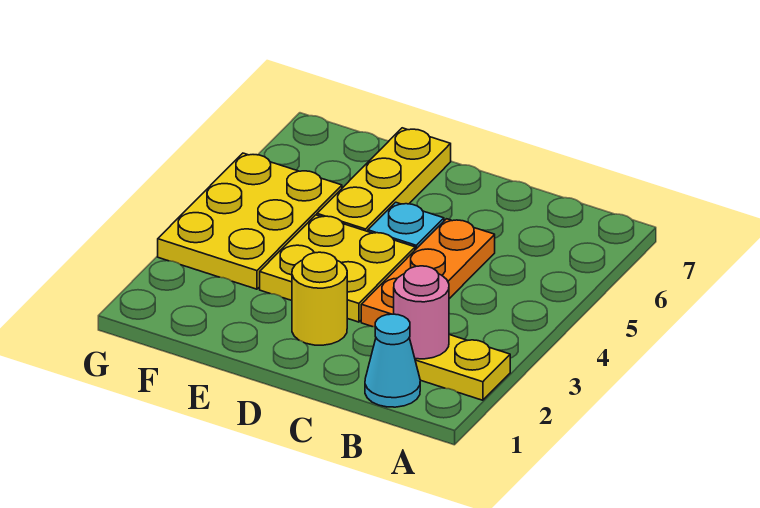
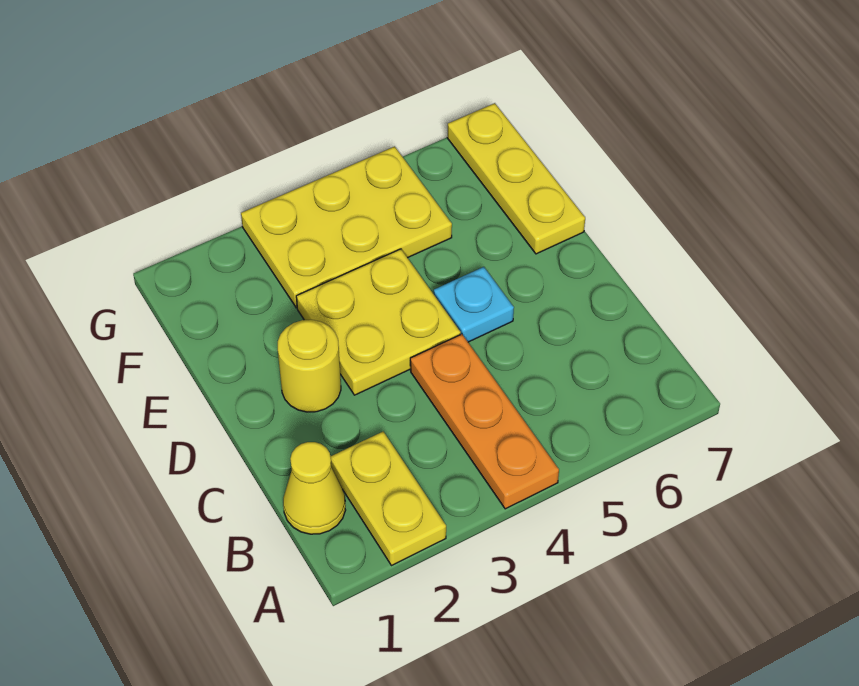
cyan 1x1 cone [365,314,420,407] -> yellow 1x1 cone [283,442,346,534]
pink 1x1 round brick [394,266,449,359] -> none
orange 1x3 plate [361,219,495,327] -> orange 1x3 plate turned to [410,334,559,509]
yellow 1x3 plate [317,128,451,232] -> yellow 1x3 plate turned to [447,103,585,254]

